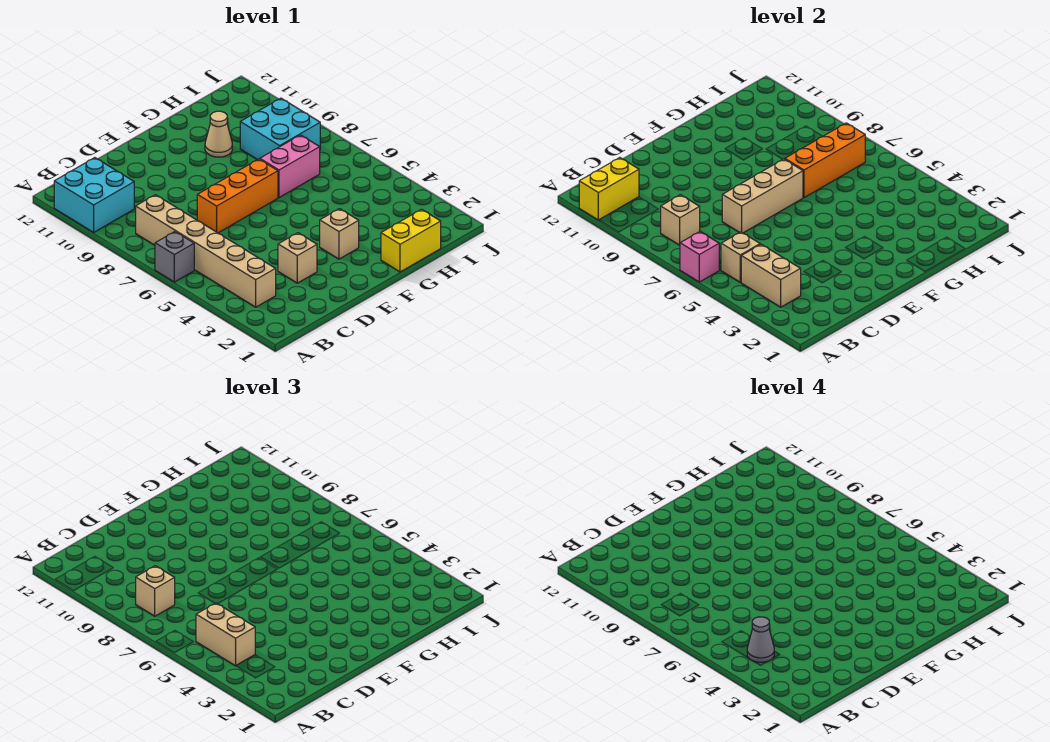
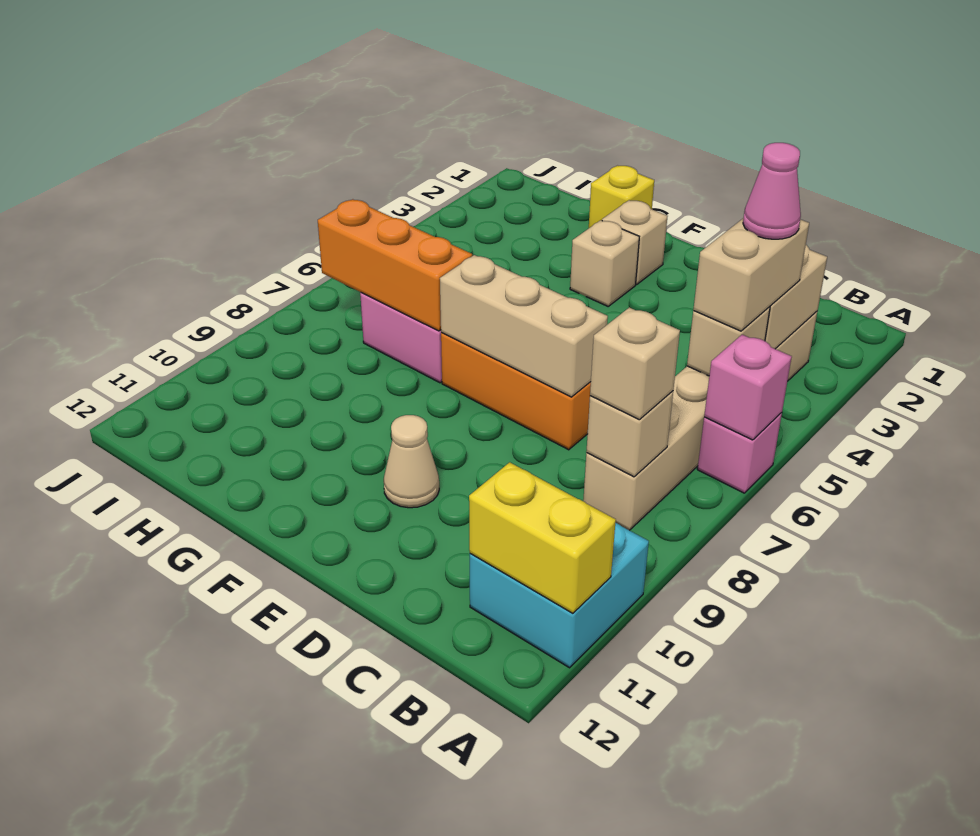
grey 1x1 brick [155,232,194,282] -> pink 1x1 brick [697,413,782,493]
grey 1x1 cone [747,617,774,662] -> pink 1x1 cone [743,143,801,239]
tan 1x1 brick [278,233,317,283] -> tan 1x1 brick moved to [602,200,668,284]
yellow 1x2 brick [381,209,441,272] -> yellow 1x1 brick [589,166,654,228]
tan 1x1 cone [205,111,232,157] -> tan 1x1 cone moved to [384,415,439,508]
cyan 2x2 brick [240,98,320,160] -> none

